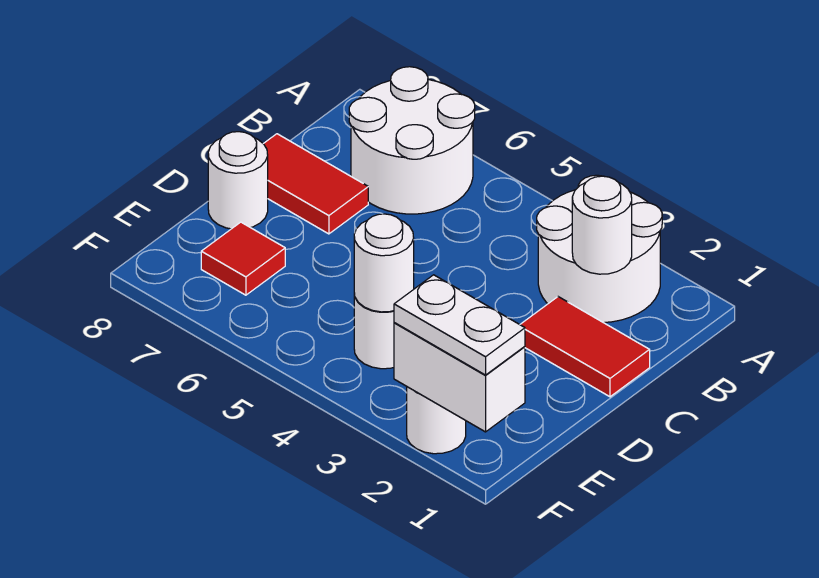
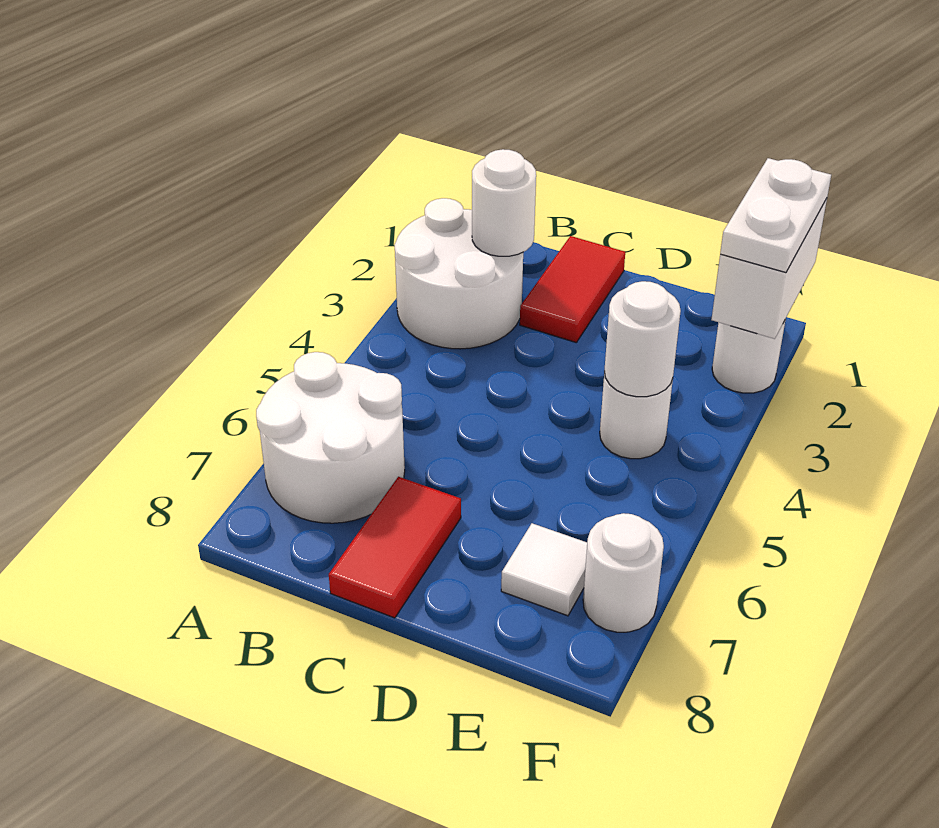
white 1x1 round brick [208,132,268,229] -> white 1x1 round brick moved to [583,513,664,632]
red 1x1 tile [201,222,285,295] -> white 1x1 tile [501,523,587,616]

